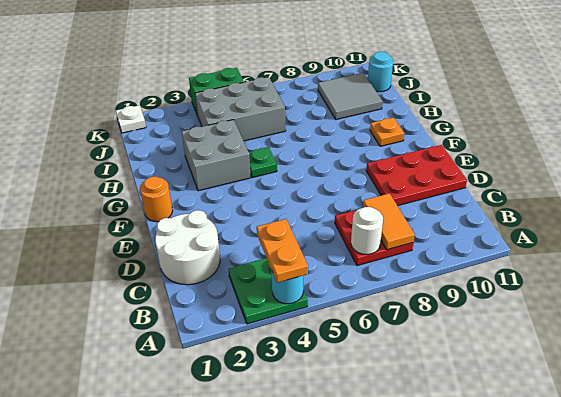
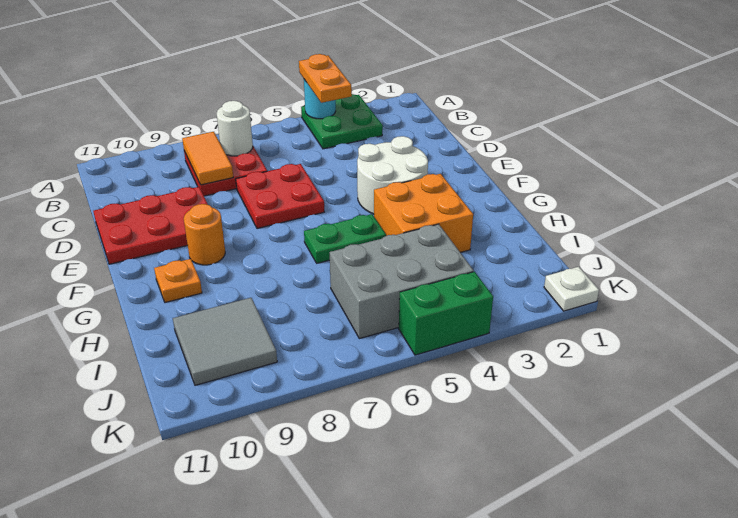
white 2x2 round brick [155,210,220,285] -> white 2x2 round brick moved to [357,136,428,214]
none -> red 2x2 plate [236,164,324,229]
orange 1x1 round brick [140,176,173,222] -> orange 1x1 round brick moved to [184,204,225,265]
grey 2x2 brick [182,120,251,191] -> orange 2x2 brick [374,174,473,252]
green 1x1 plate [249,147,277,178] -> green 1x2 plate [304,214,386,263]
cyan 1x1 round brick [368,52,393,92] -> none

